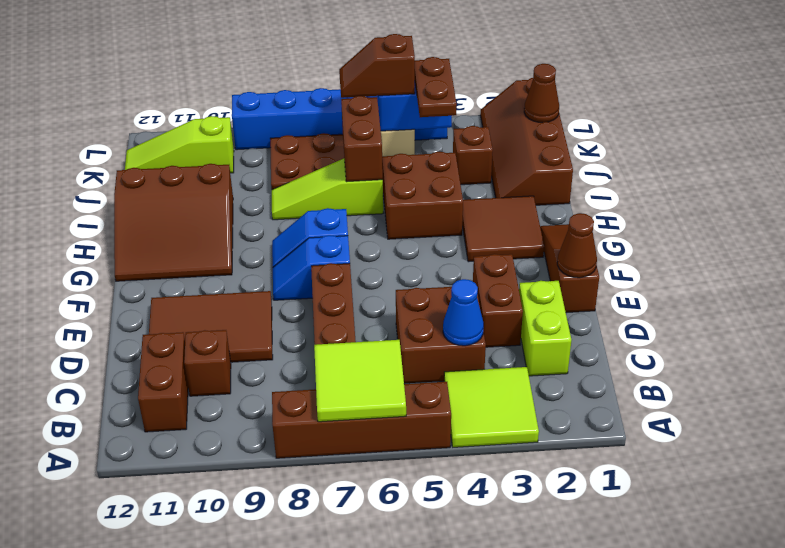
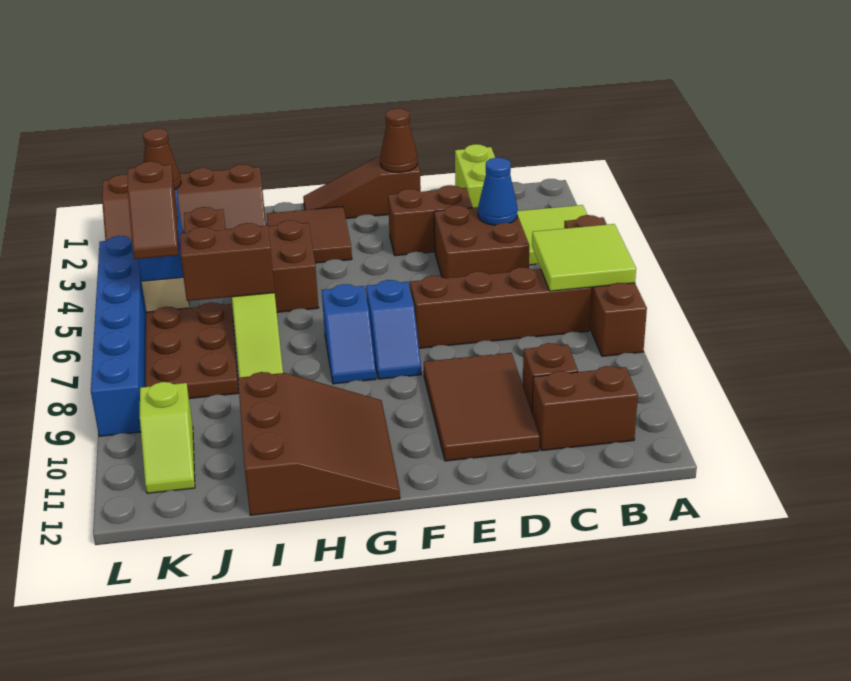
lime 1x2 brick [519,281,571,376] -> lime 1x2 brick turned to [455,144,495,208]
brown 1x2 plate [415,57,457,117] -> none
lime 1x3 slope [125,116,234,173] -> lime 1x2 slope [140,382,195,493]

